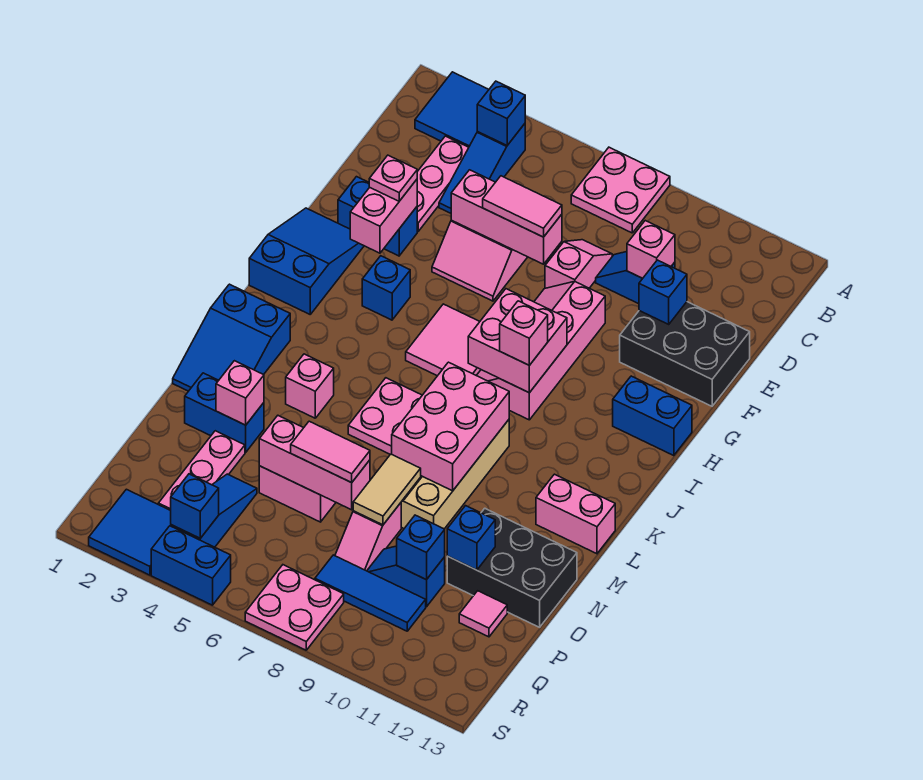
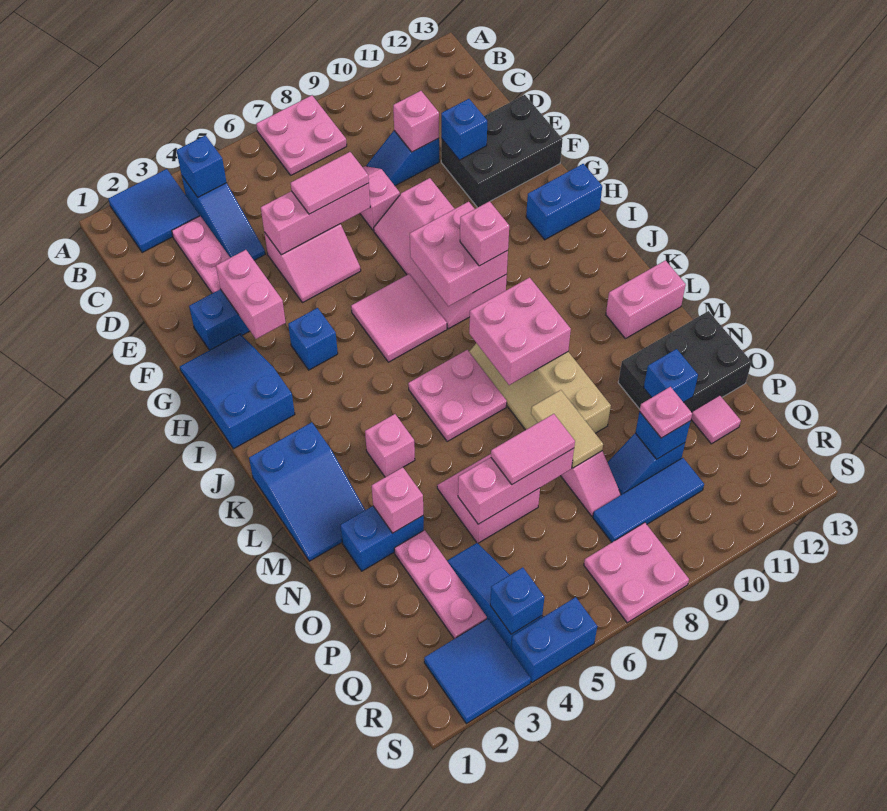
pink 1x1 plate [369,155,417,201] -> pink 1x1 plate moved to [640,387,692,438]
pink 2x3 brick [392,362,509,491] -> pink 2x2 brick [469,278,571,385]

